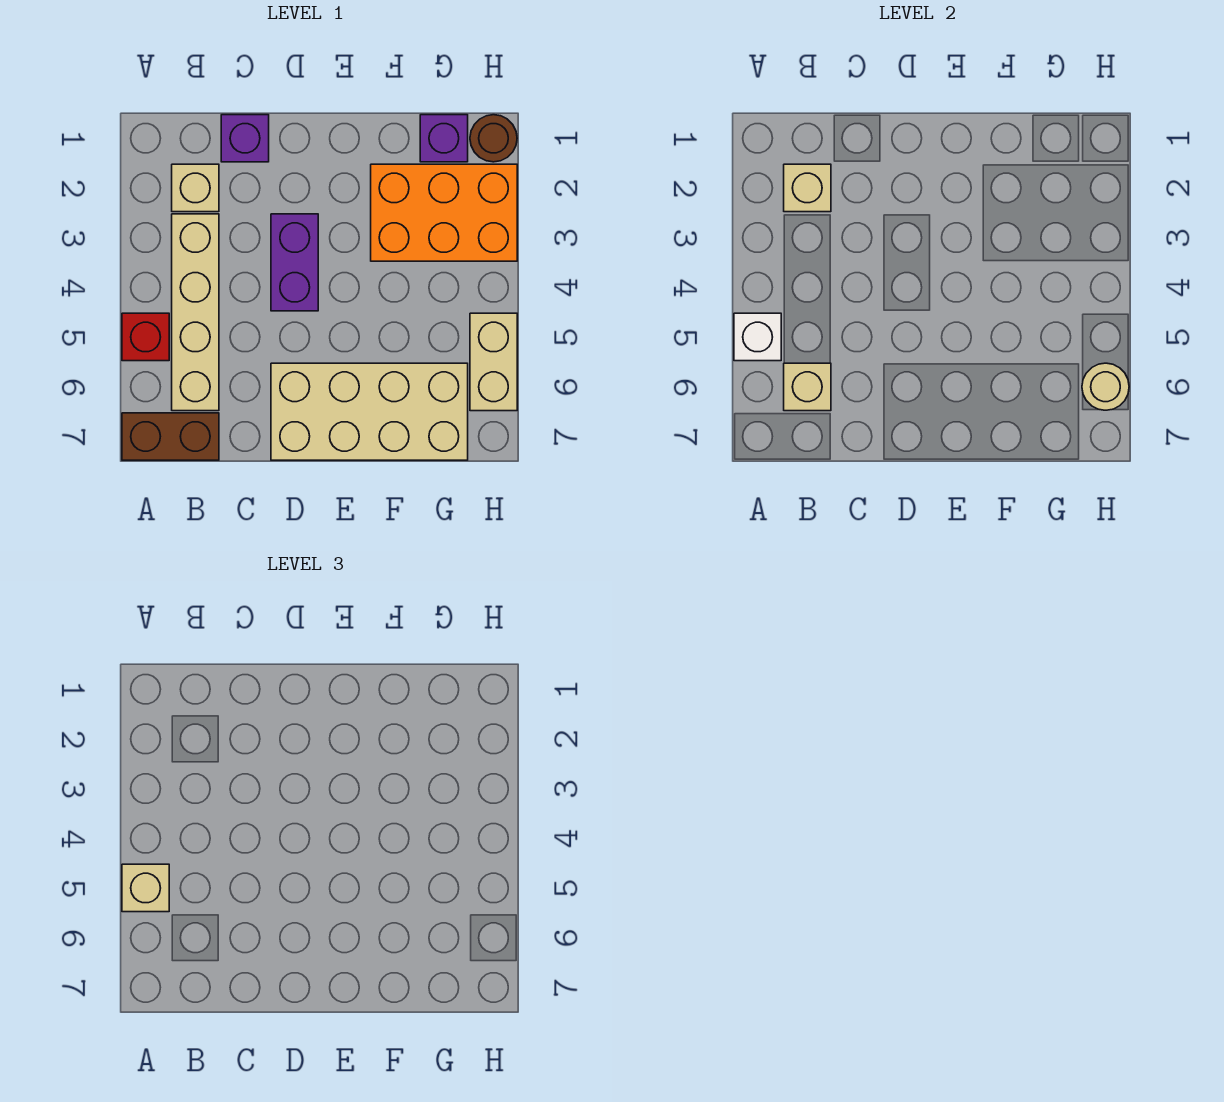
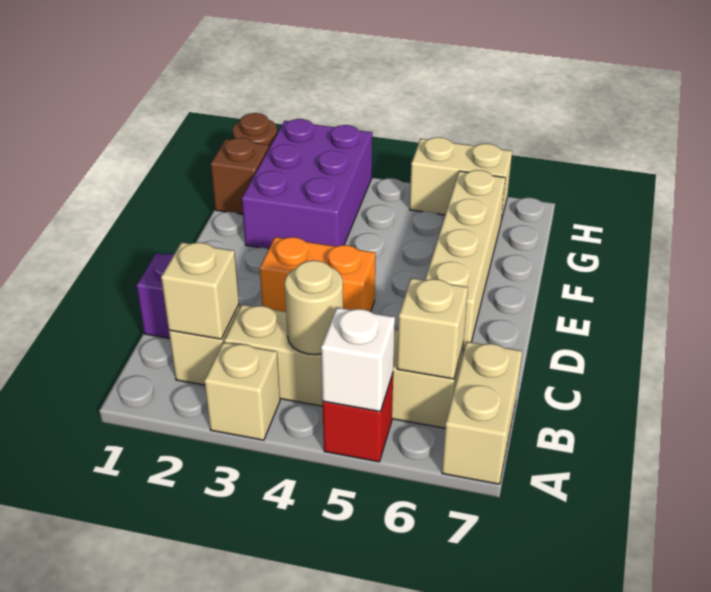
tan 1x1 brick [122,864,169,912] -> tan 1x1 brick moved to [204,342,280,440]
brown 1x2 brick [122,413,219,460] -> tan 1x2 brick [442,342,522,484]
purple 1x2 brick [271,214,318,311] -> orange 1x2 brick [260,237,375,312]
tan 2x4 brick [271,363,468,460] -> tan 1x4 brick [425,170,505,350]
orange 2x3 brick [371,164,517,261] -> purple 2x3 brick [242,119,372,249]
purple 1x1 brick [420,115,468,162] -> brown 1x1 brick [211,138,269,214]
tan 1x1 round brick [1082,363,1129,410] -> tan 1x1 round brick moved to [285,260,343,355]

